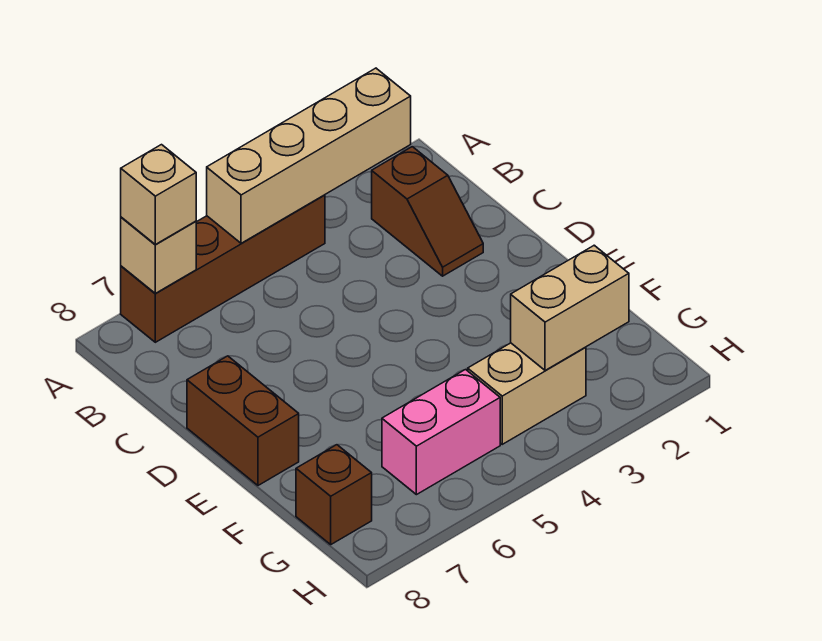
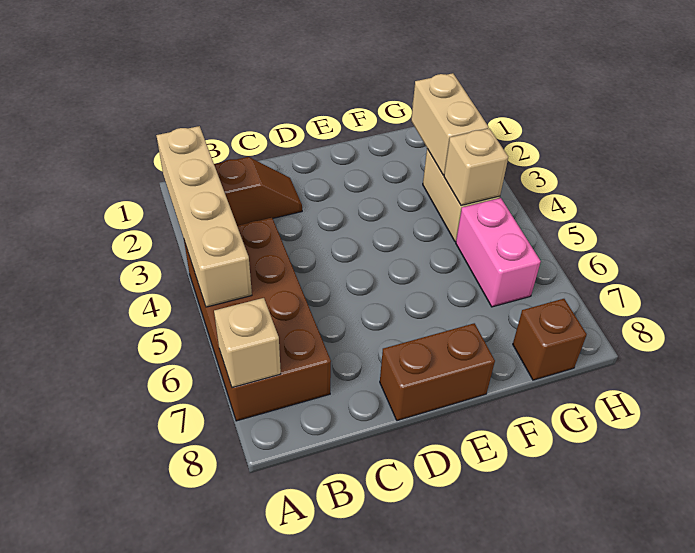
brown 1x4 brick [121,195,325,342] -> brown 2x4 brick [184,218,331,421]
tan 1x1 brick [121,145,196,244] -> tan 1x1 brick moved to [444,128,508,205]

